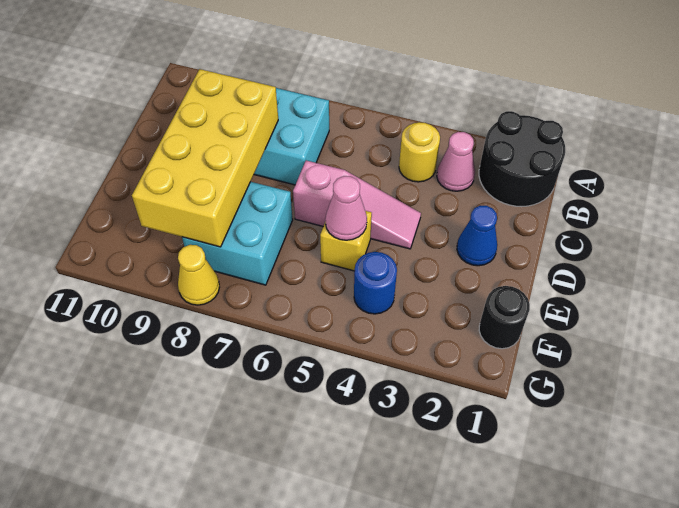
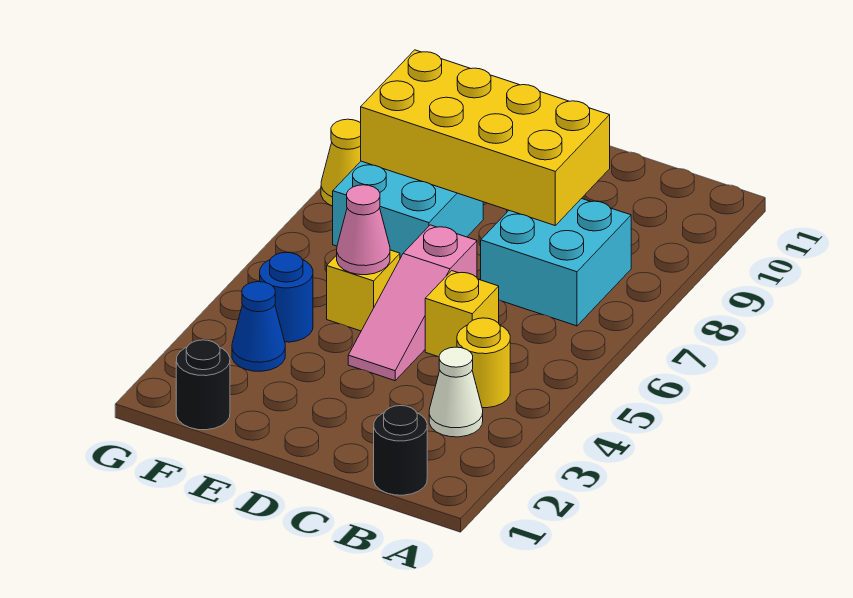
black 2x2 round brick [479,111,565,207] -> black 1x1 round brick [374,406,427,495]
pink 1x1 cone [437,132,475,191] -> white 1x1 cone [429,347,483,437]
none -> yellow 1x1 brick [425,271,499,357]
blue 1x1 cone [457,206,497,266] -> blue 1x1 cone moved to [232,282,285,371]

